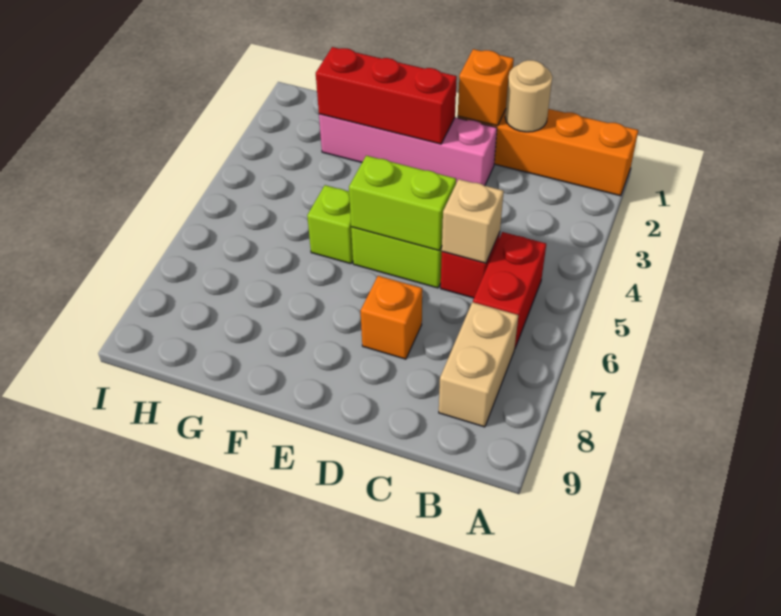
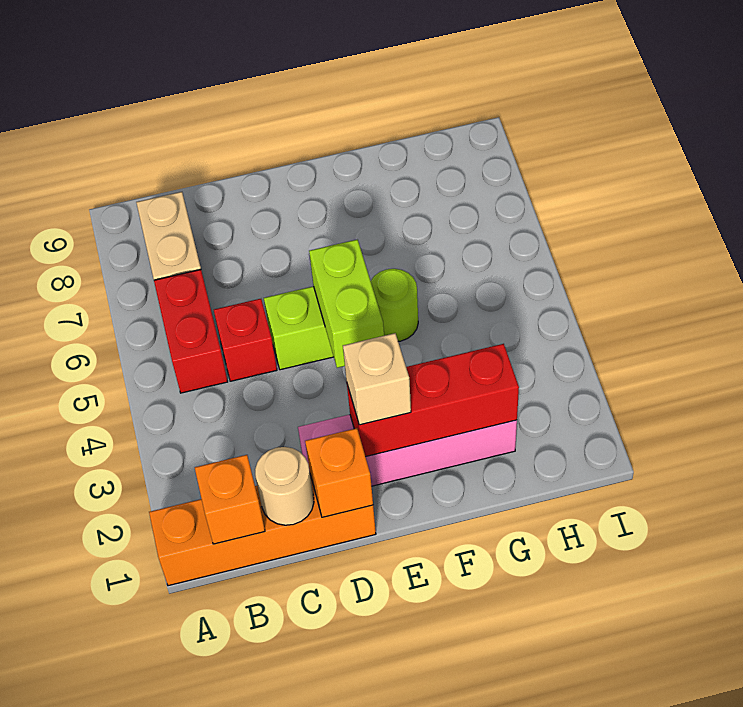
tan 1x1 brick [442,179,504,263] -> tan 1x1 brick moved to [343,333,411,425]
lime 1x2 brick [349,156,456,251] -> lime 1x2 brick turned to [309,240,384,368]
orange 1x1 brick [361,276,422,359] -> orange 1x1 brick moved to [195,455,265,544]
lime 1x1 brick [307,185,353,264] -> lime 1x1 round brick [371,269,418,341]

